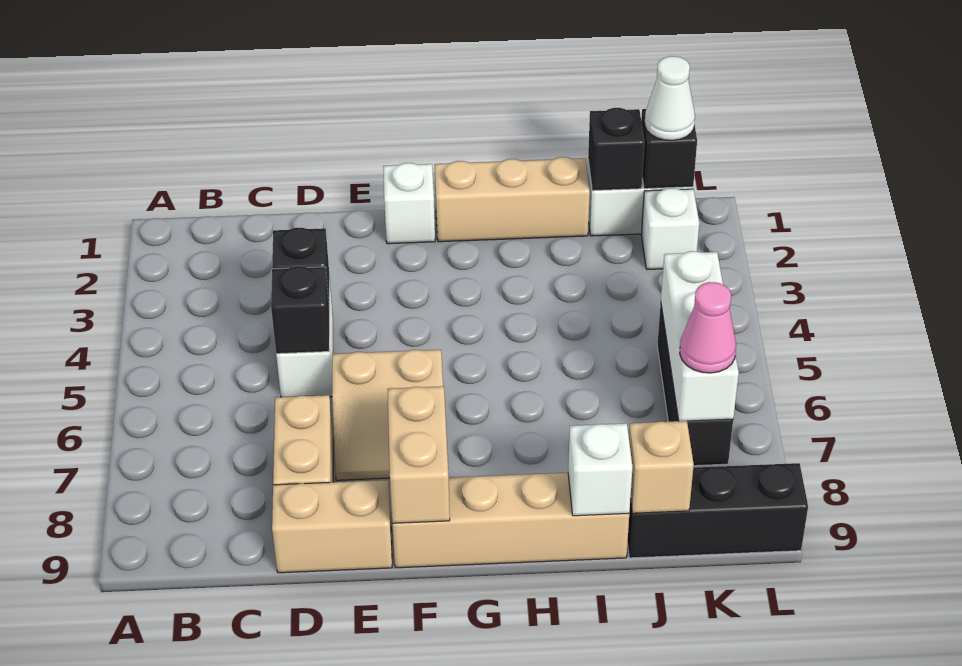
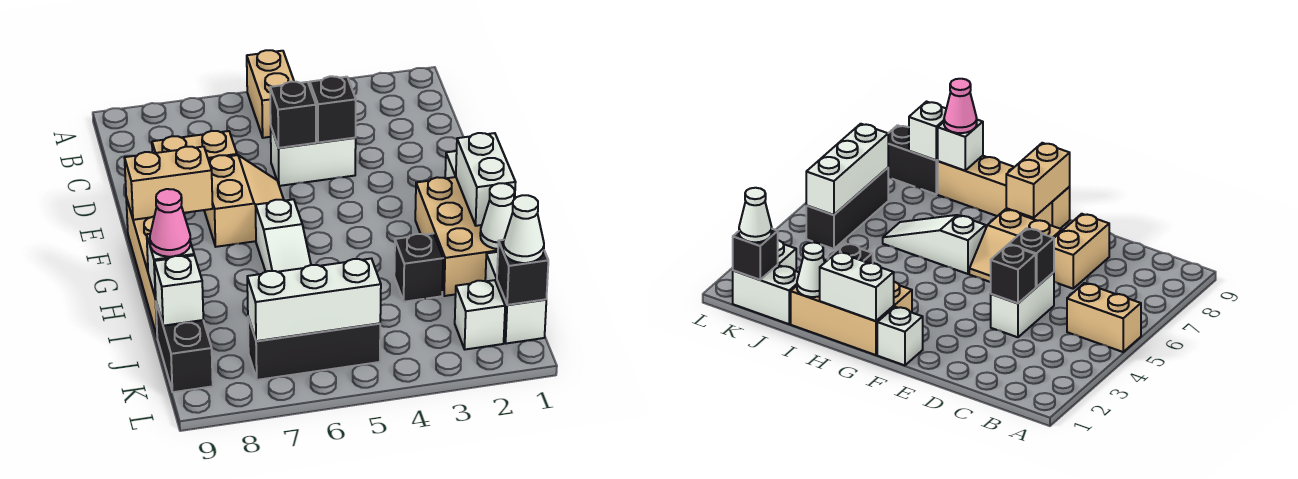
tan 1x2 brick [272,480,392,573] -> tan 1x2 brick moved to [247,50,294,138]
tan 2x2 slope [332,350,443,480] -> tan 2x2 slope turned to [204,155,284,247]
tan 1x3 brick [435,157,590,242] -> tan 2x3 brick [415,177,498,296]
none -> white 1x2 brick [456,133,516,226]
none -> white 1x3 slope [255,199,311,272]
none -> white 1x1 cone [480,183,514,249]
black 1x1 brick [588,108,644,191] -> black 1x1 brick moved to [394,234,443,302]
black 1x3 brick [627,463,808,558] -> black 1x2 brick [156,303,213,392]
tan 1x1 brick [629,421,694,513] -> white 1x1 brick [154,255,203,326]
pink 1x1 cone [680,282,736,373] -> pink 1x1 cone moved to [150,189,191,257]

